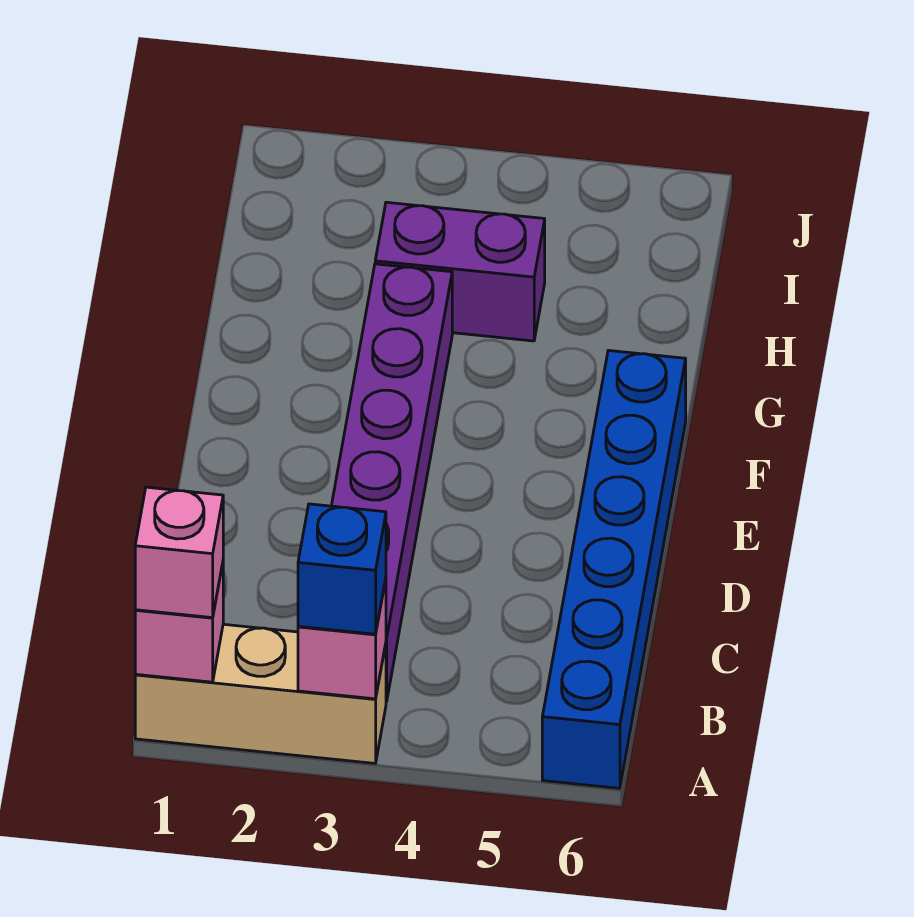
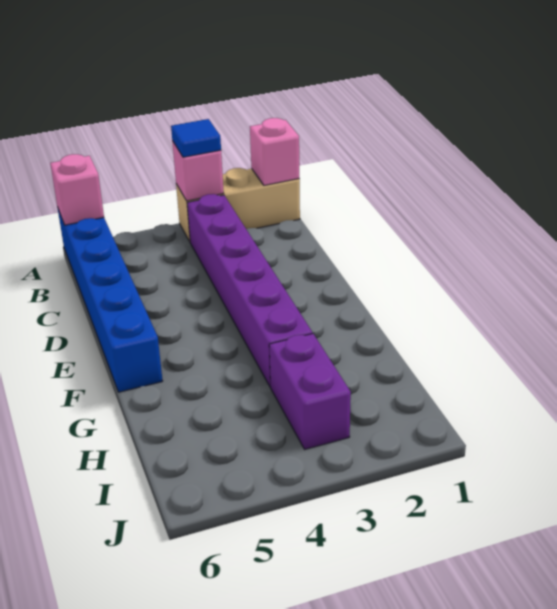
pink 1x1 brick [135,487,223,618] -> pink 1x1 brick moved to [50,154,104,225]
blue 1x1 brick [298,504,386,634] -> blue 1x1 tile [171,119,221,157]
purple 1x2 brick [375,202,545,341] -> purple 1x2 brick turned to [269,334,351,449]

